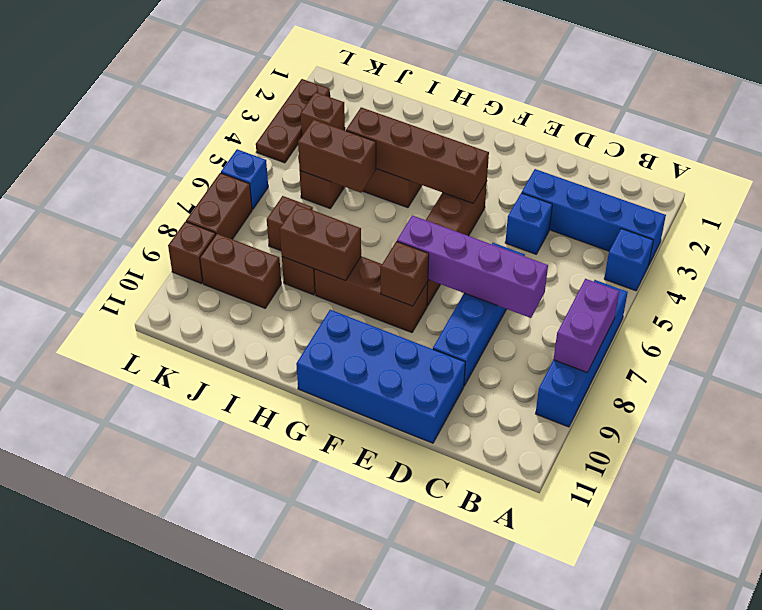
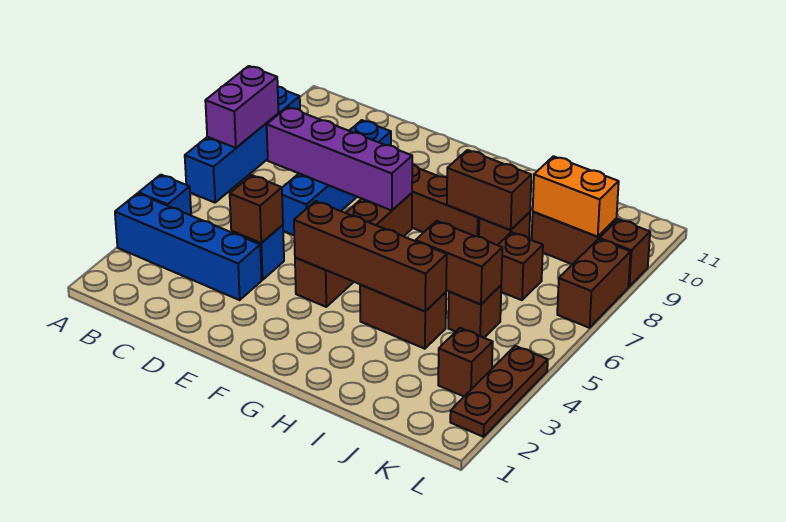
blue 2x4 brick [296,310,465,443] -> none
brown 1x1 brick [381,241,429,306] -> brown 1x1 brick moved to [230,175,283,243]
none -> orange 1x2 brick [533,156,619,237]
blue 1x1 brick [221,149,268,210] -> none

